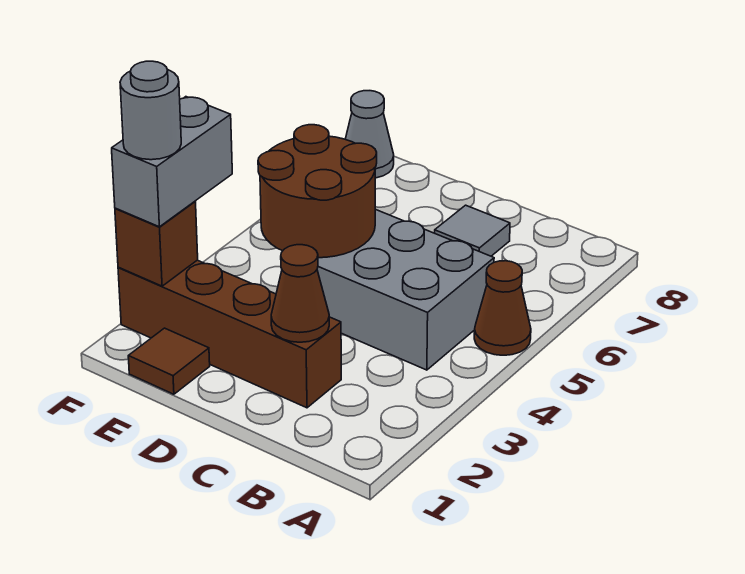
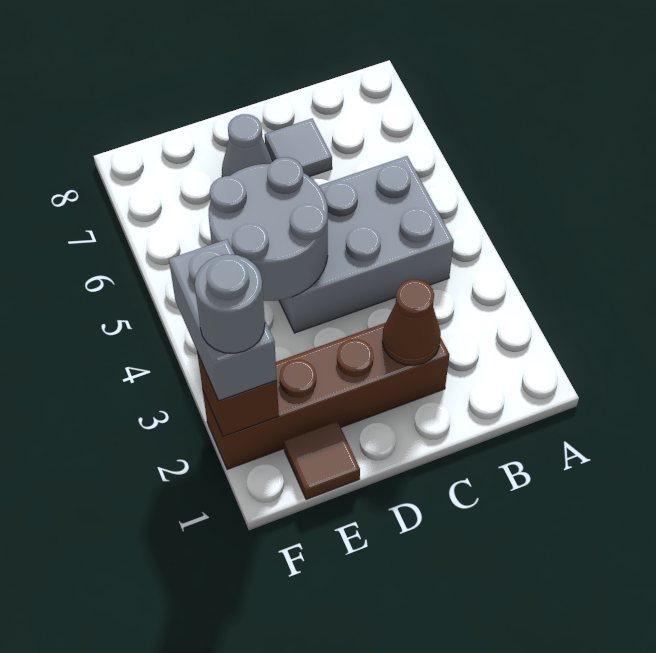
brown 1x1 cone [474,261,531,355] -> none
brown 2x2 round brick [258,125,377,258] -> grey 2x2 round brick [208,157,328,301]
grey 1x1 cone [345,91,394,178] -> grey 1x1 cone moved to [222,114,272,177]

